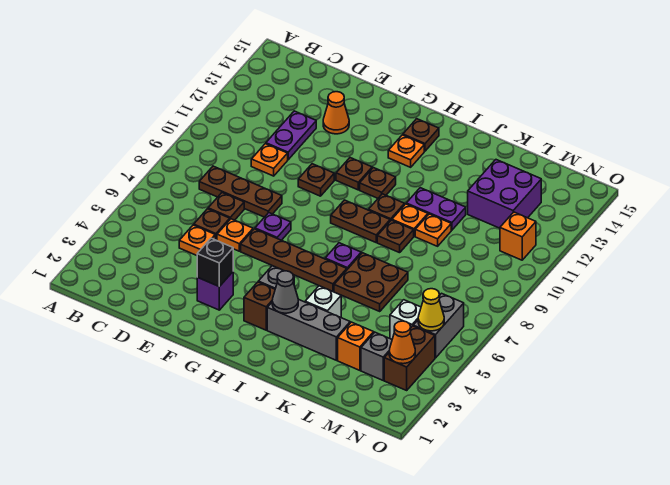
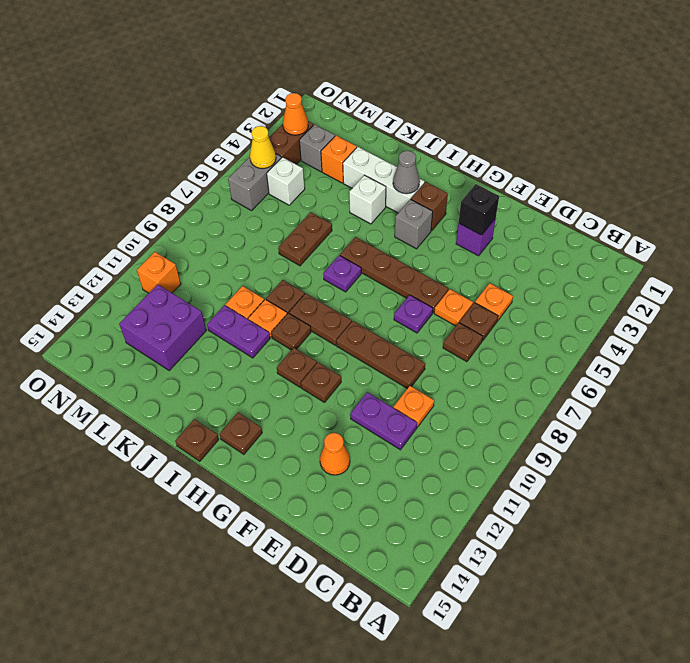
brown 1x3 plate [199,166,282,217] -> brown 1x3 plate moved to [336,321,425,388]
purple 1x2 plate [266,111,316,160] -> purple 1x2 plate turned to [350,392,417,450]
brown 1x1 plate [298,164,334,196] -> brown 1x1 plate moved to [175,419,219,461]
orange 1x1 plate [388,135,424,167] -> none
grey 1x3 brick [267,299,350,360] -> white 1x3 brick [343,147,424,213]
brown 2x2 plate [334,253,408,311] -> brown 1x2 plate [278,212,332,266]

